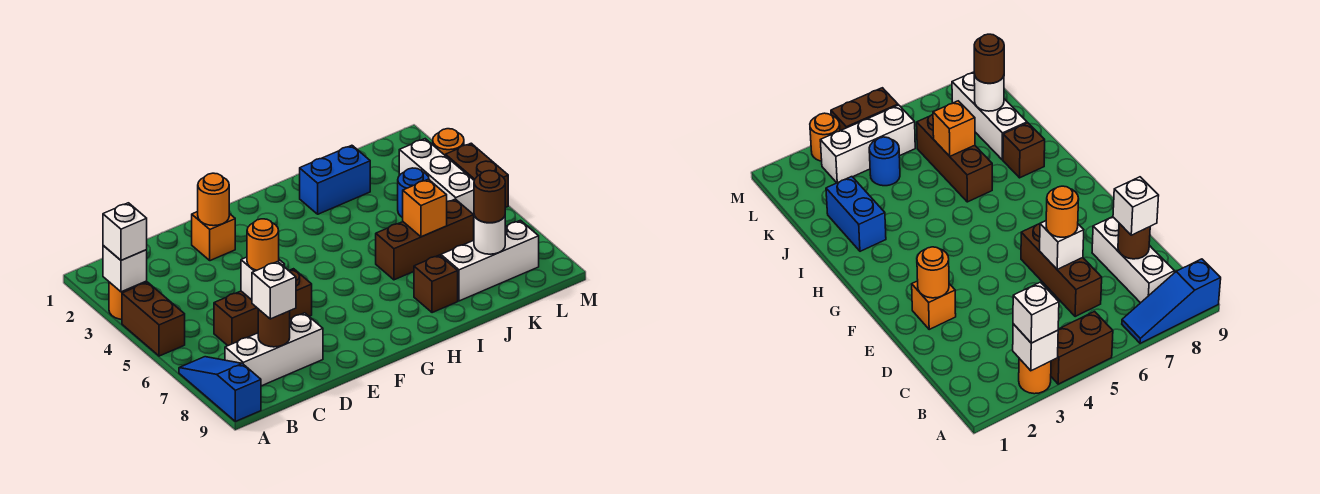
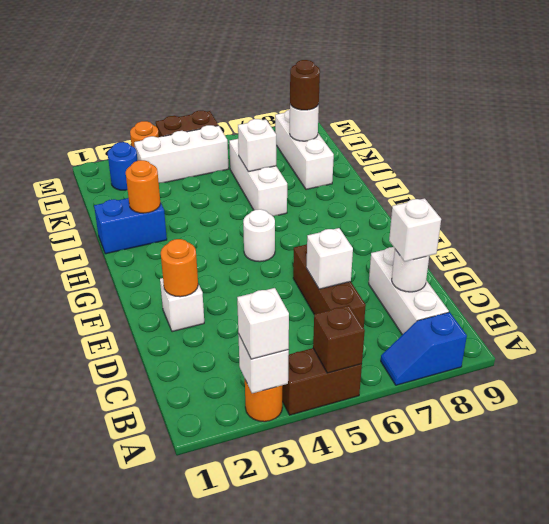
blue 1x3 slope [179,357,261,421] -> blue 1x2 slope [381,312,467,385]
brown 1x1 round brick [258,309,290,347] -> white 1x1 round brick [392,249,429,292]
orange 1x1 round brick [247,219,279,270] -> orange 1x1 round brick moved to [126,160,160,213]
orange 1x1 brick [192,212,235,261] -> white 1x1 brick [160,278,204,332]
none -> white 1x1 round brick [243,209,275,262]
blue 1x2 brick [300,145,370,214] -> blue 1x2 brick turned to [94,198,167,254]
brown 1x3 brick [376,199,474,280] -> white 1x3 brick [229,139,287,216]
brown 1x1 brick [414,255,458,313] -> brown 1x1 brick moved to [313,305,365,373]
orange 1x1 brick [403,179,447,237] -> white 1x1 brick [238,119,276,172]
blue 1x1 round brick [398,168,429,218] -> blue 1x1 round brick moved to [108,142,138,190]

